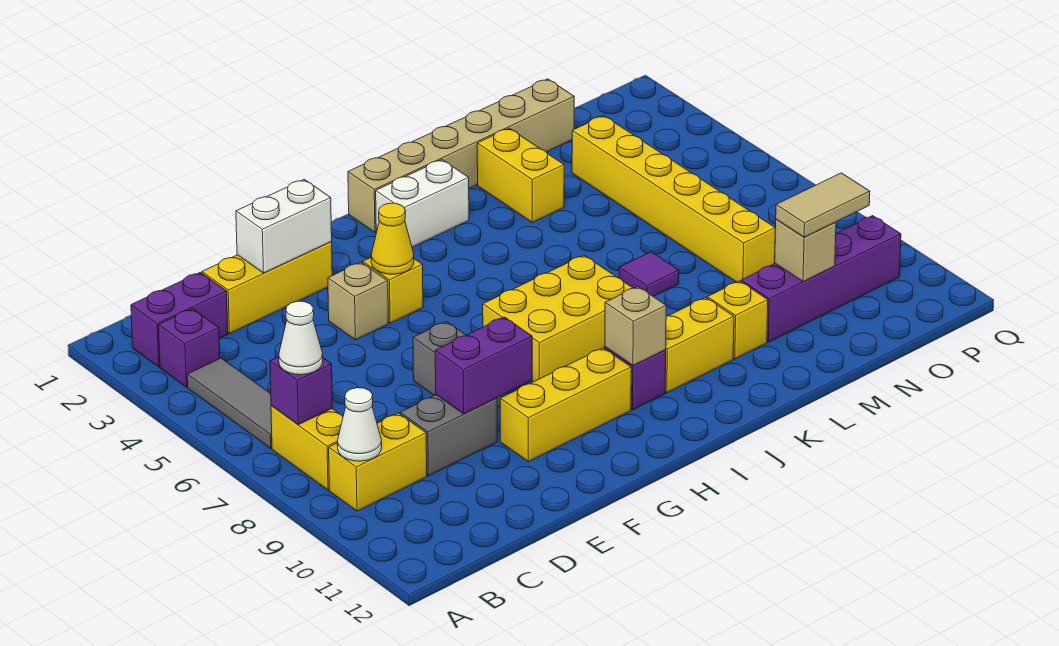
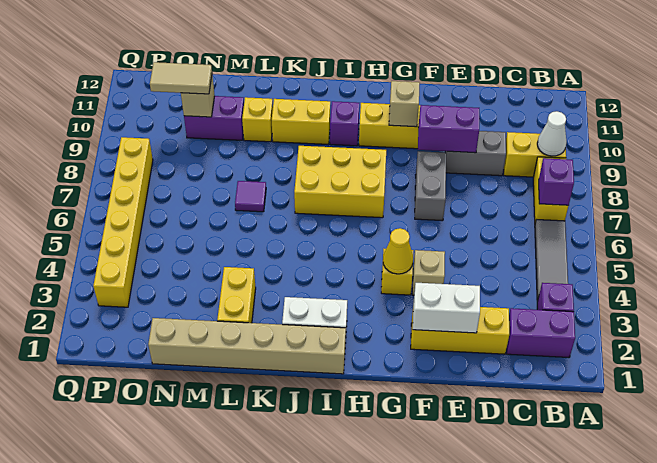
white 1x1 cone [279,301,323,375] -> none
tan 1x1 brick [605,287,666,365] -> tan 1x1 brick moved to [389,81,420,127]
purple 1x4 brick [741,216,901,342] -> purple 1x2 brick [184,96,244,140]
yellow 1x6 brick [572,116,775,282] -> yellow 1x6 brick moved to [93,137,153,307]

